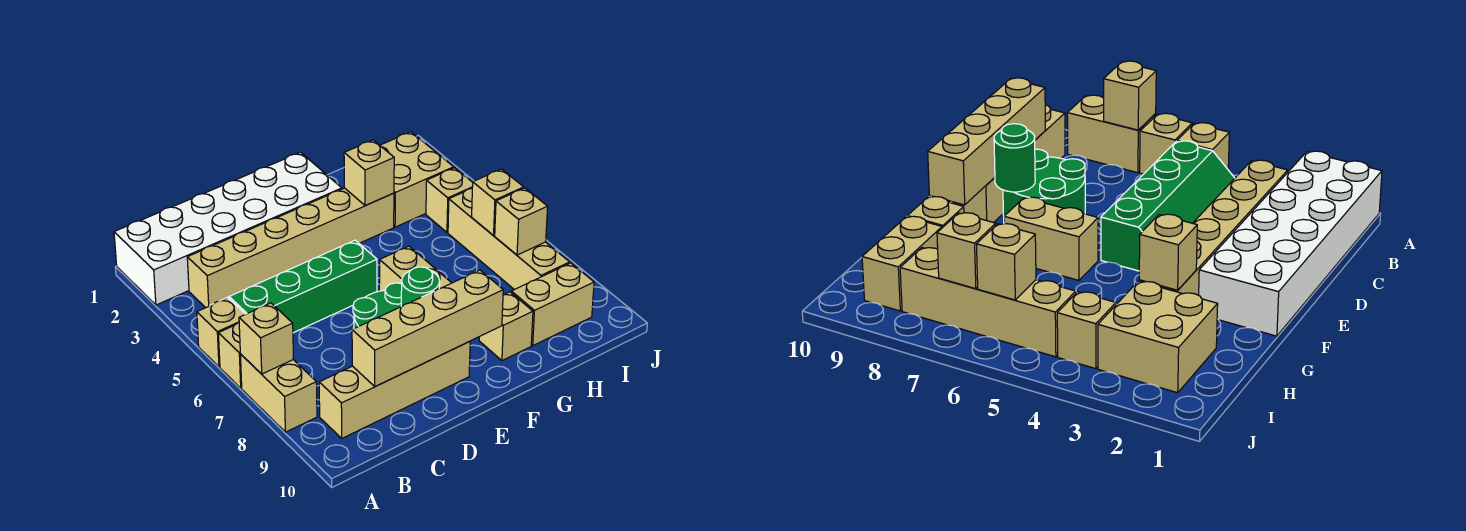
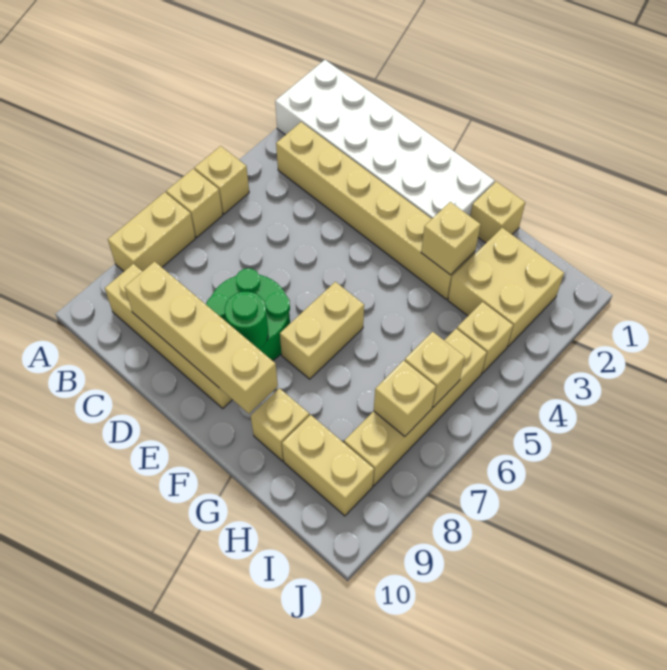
tan 1x1 brick [239,303,293,374] -> tan 1x1 brick moved to [470,182,525,243]
green 2x4 slope [210,240,377,333] -> none

